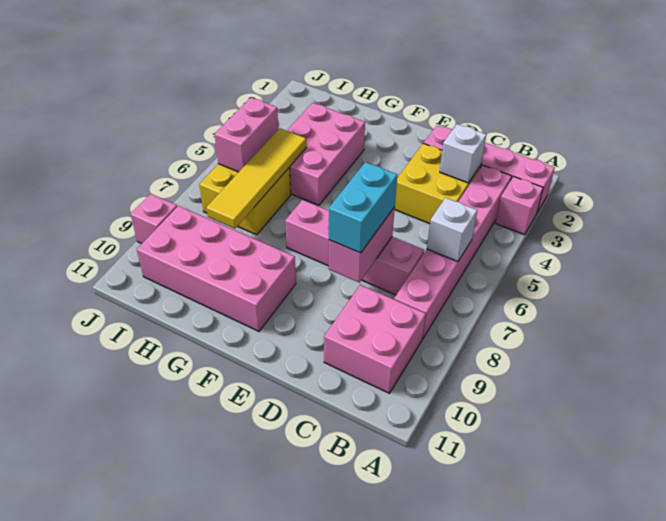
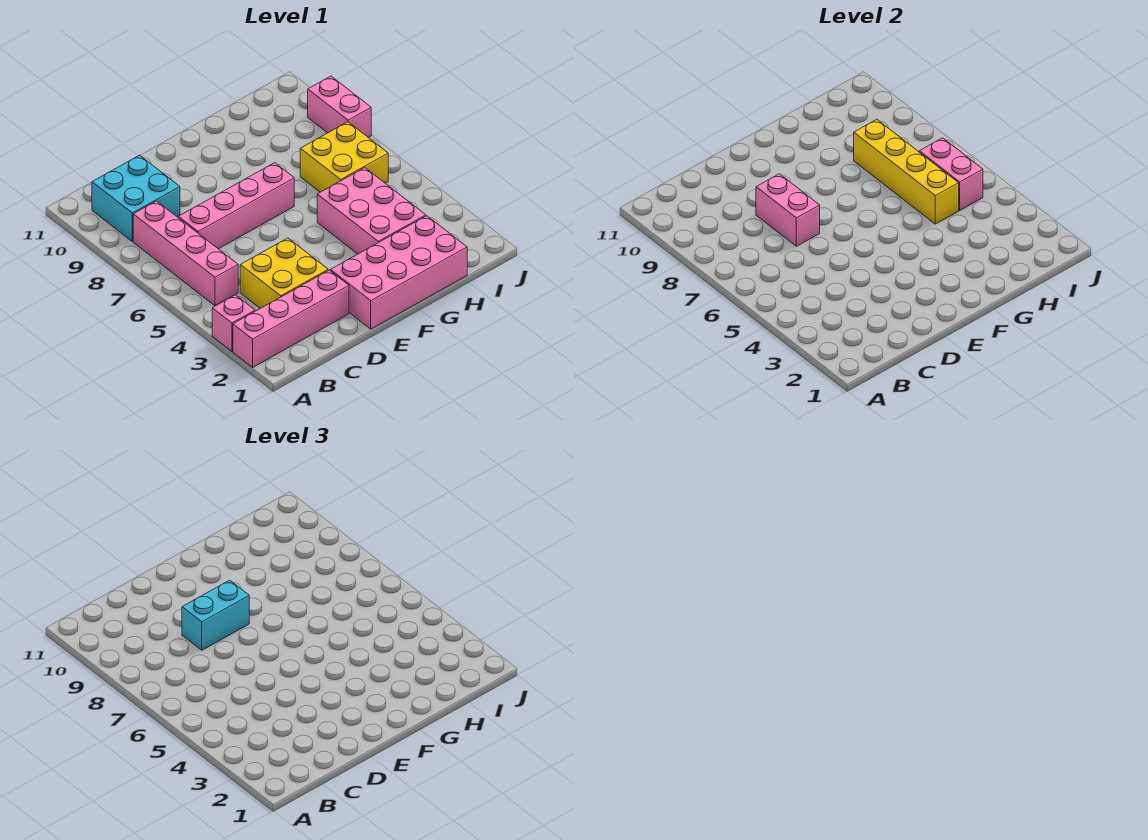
pink 1x6 brick [394,165,512,339] -> pink 1x4 brick [133,201,238,306]
white 1x1 brick [427,198,477,262] -> none
pink 2x2 brick [324,285,426,393] -> cyan 2x2 brick [92,155,180,241]
white 1x1 brick [440,124,486,183] -> none
cyan 1x2 brick [329,162,397,253] -> cyan 1x2 brick turned to [182,580,249,650]
pink 2x4 brick [137,206,296,331] -> pink 2x4 brick moved to [330,216,467,329]
yellow 1x4 tile [206,128,306,228] -> yellow 1x4 brick [854,120,959,224]
pink 1x1 brick [131,194,177,244] -> pink 1x2 brick [308,76,371,138]

